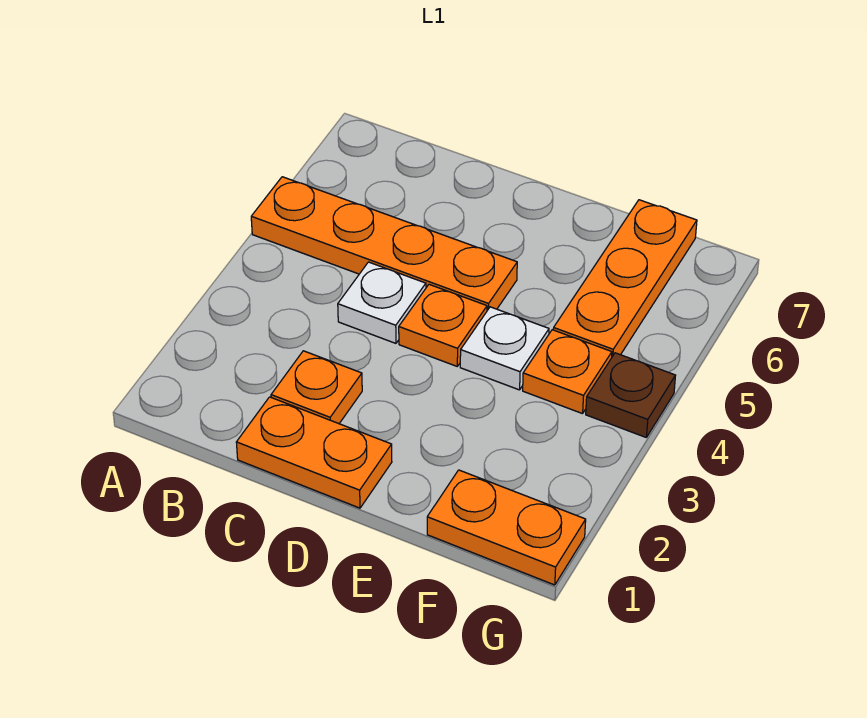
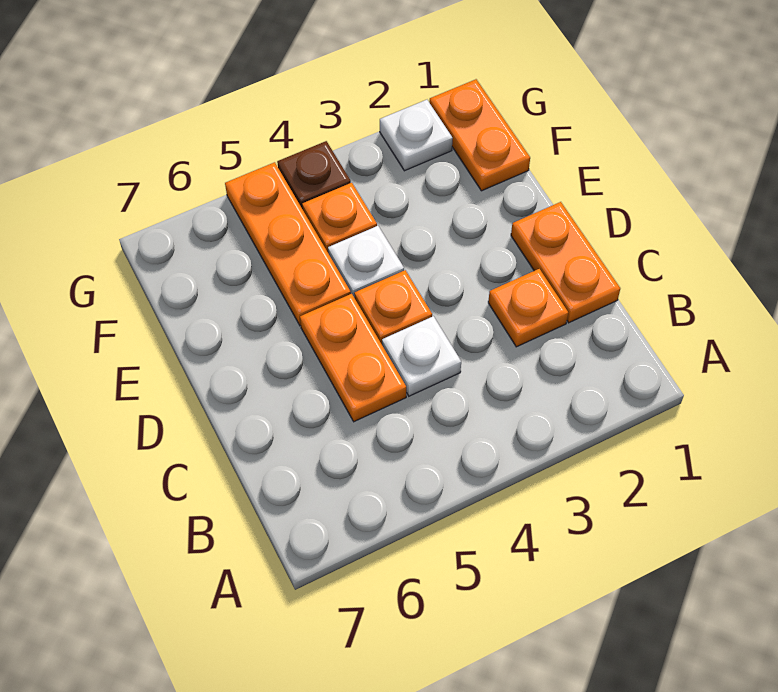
orange 1x4 plate [251,177,517,310] -> orange 1x2 plate [300,294,406,422]
orange 1x3 plate [553,200,697,357] -> orange 1x3 plate turned to [225,162,351,326]
none -> white 1x1 plate [380,100,453,171]

